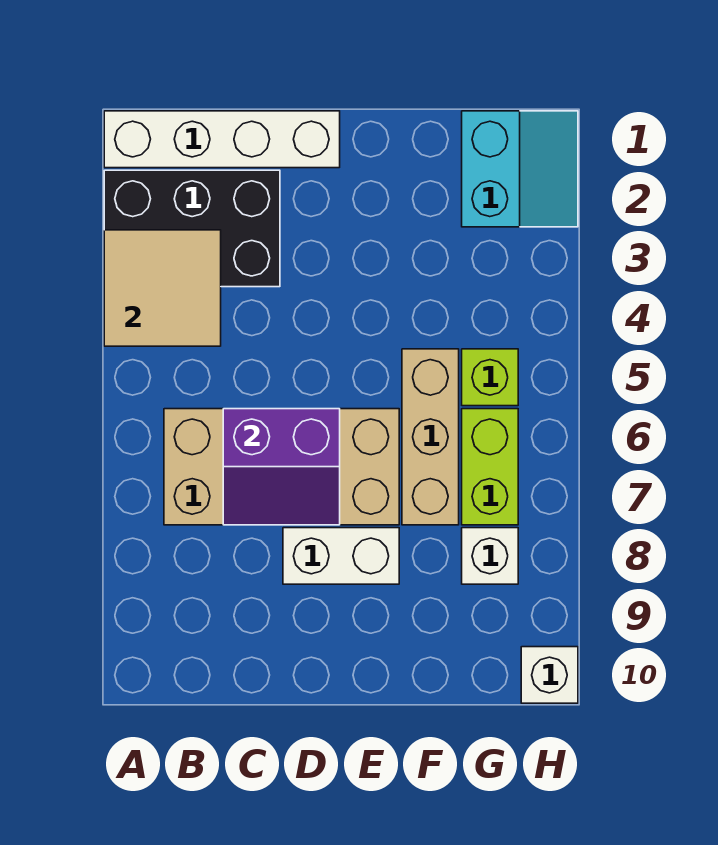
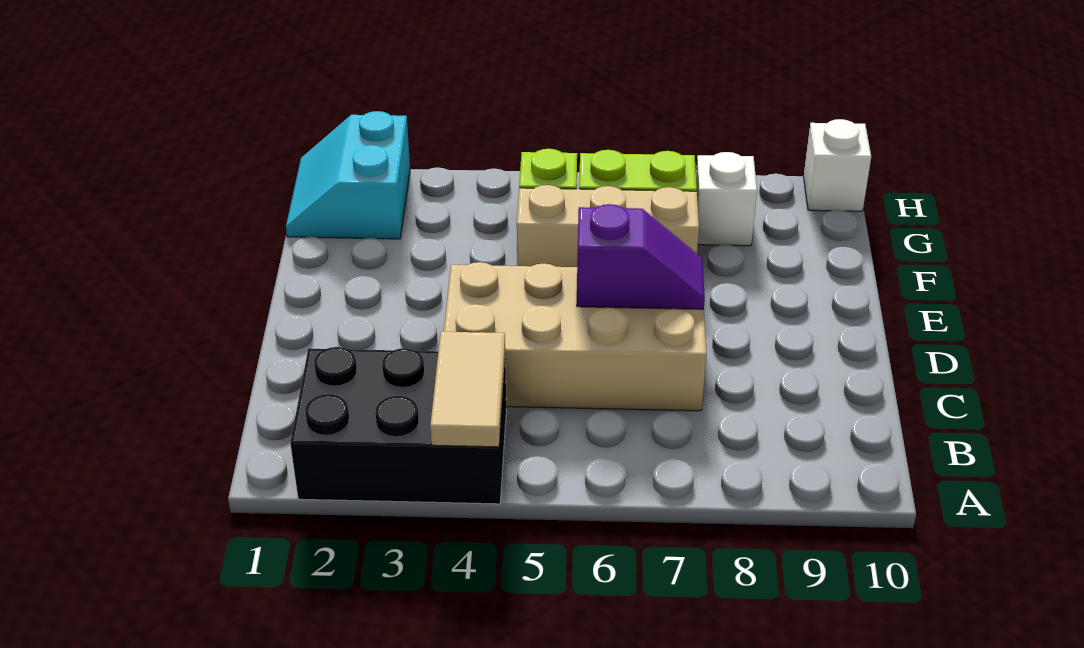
white 1x4 brick [104,111,340,168] -> none
black 2x3 brick [104,170,280,287] -> black 2x3 brick turned to [290,347,506,504]
tan 2x2 tile [104,230,221,346] -> tan 1x2 tile [430,332,505,447]
tan 2x4 brick [164,409,399,525] -> tan 2x4 brick turned to [444,262,706,411]
purple 2x2 slope [223,409,340,525] -> purple 1x2 slope [577,204,705,309]
white 1x2 brick [283,528,399,584] -> none
cyan 2x2 slope [462,111,578,227] -> cyan 2x2 slope turned to [286,111,410,239]

